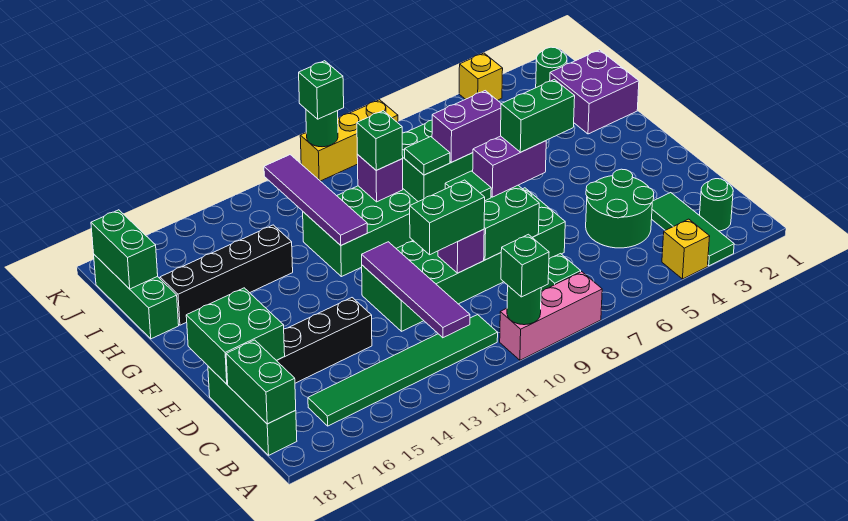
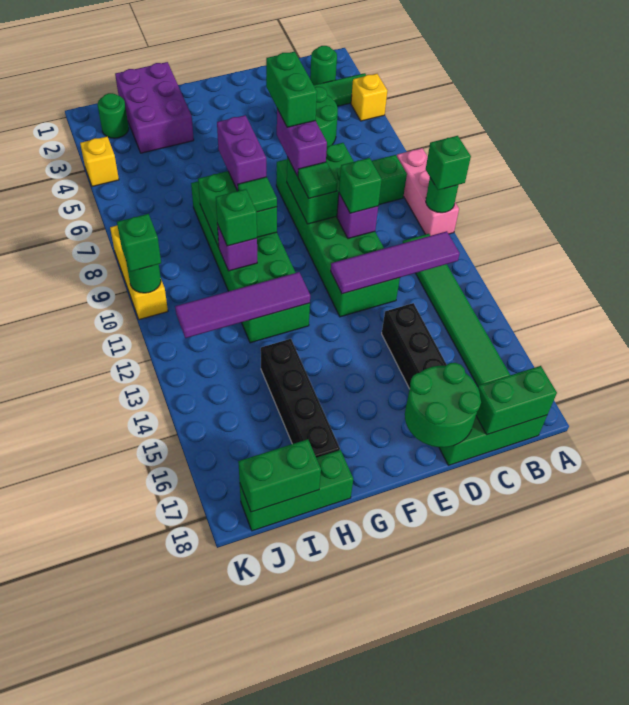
green 1x2 brick [410,180,485,255] -> green 1x1 brick [339,158,382,213]
green 2x2 brick [186,288,285,384] -> green 2x2 round brick [405,363,481,447]
purple 2x2 brick [550,50,639,134] -> purple 2x3 brick [115,62,194,153]

